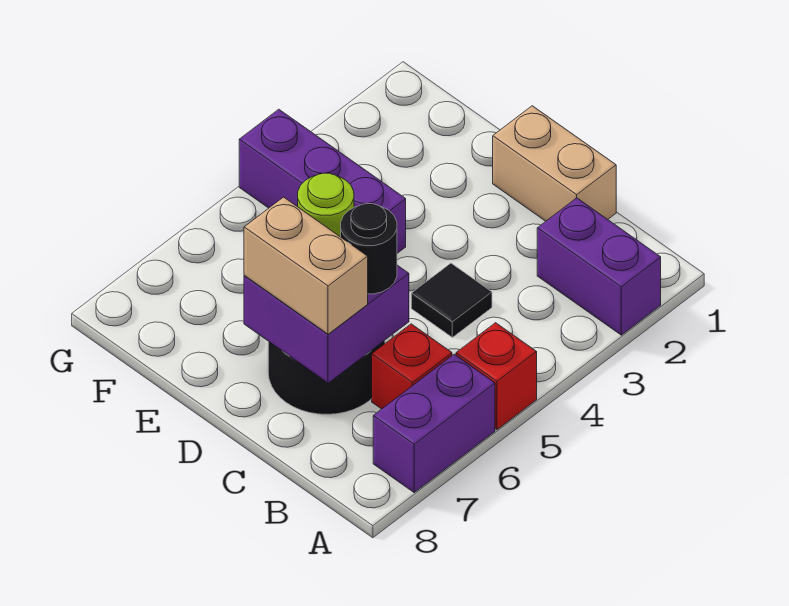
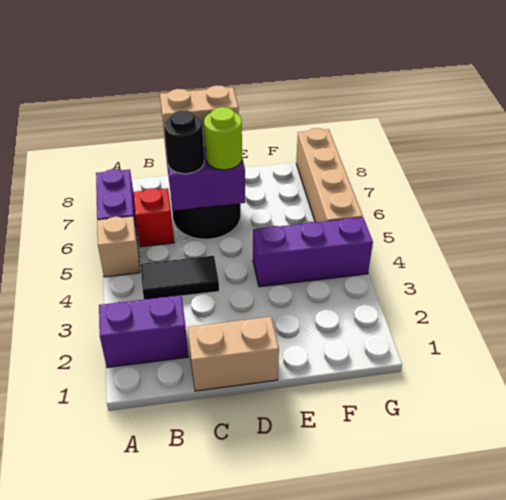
red 1x1 brick [456,323,537,429] -> tan 1x1 brick [97,216,140,277]
black 1x1 tile [411,263,492,337] -> black 1x2 tile [141,256,219,299]
none -> tan 1x4 brick [296,128,363,222]

